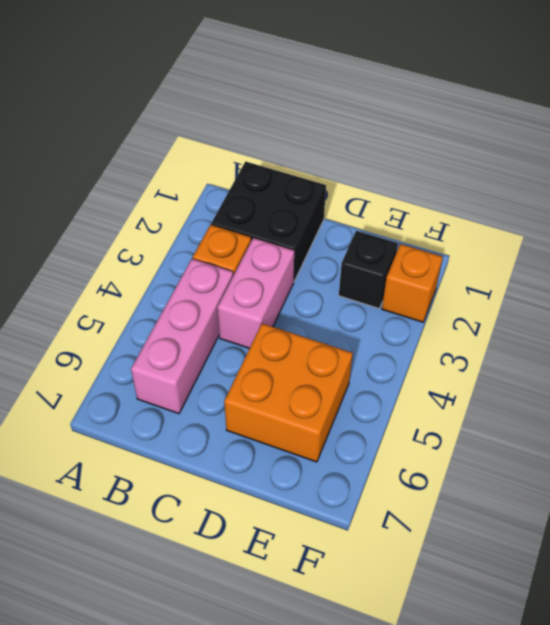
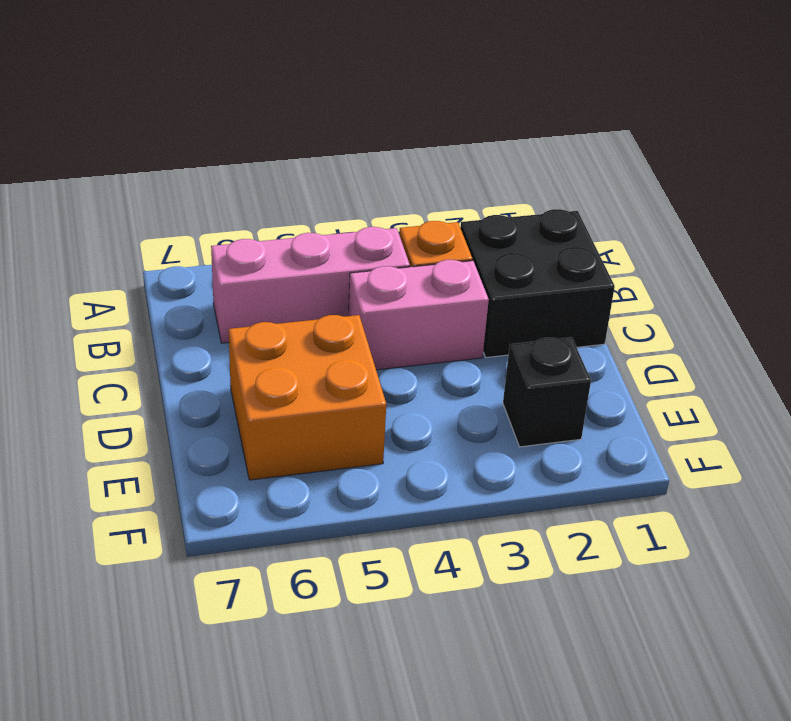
orange 1x1 brick [382,244,443,322] -> none

